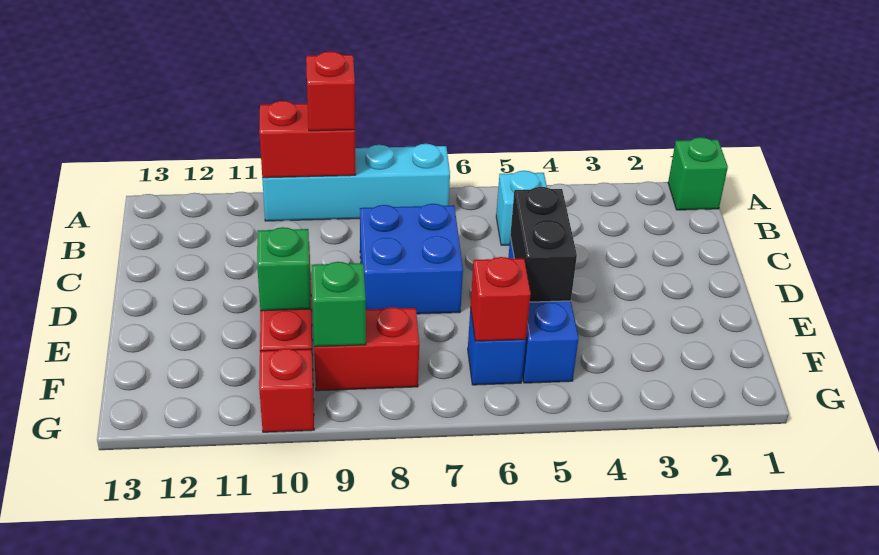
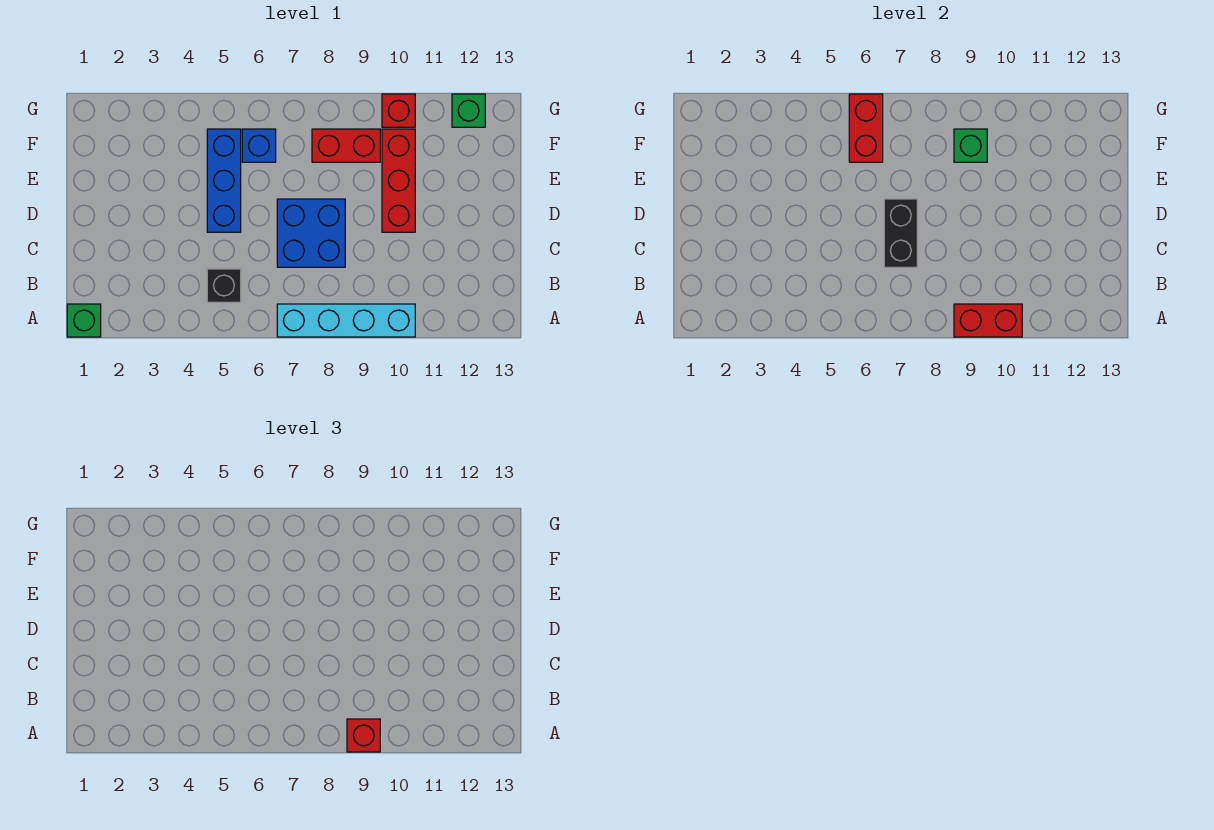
cyan 1x1 brick [496,171,547,245] -> black 1x1 brick [207,269,241,302]
black 1x2 brick [510,187,577,302] -> black 1x2 brick moved to [884,199,917,267]
green 1x1 brick [257,227,311,311] -> green 1x1 brick moved to [452,94,485,127]
red 1x1 brick [471,257,531,341] -> red 1x2 brick [849,94,883,162]

